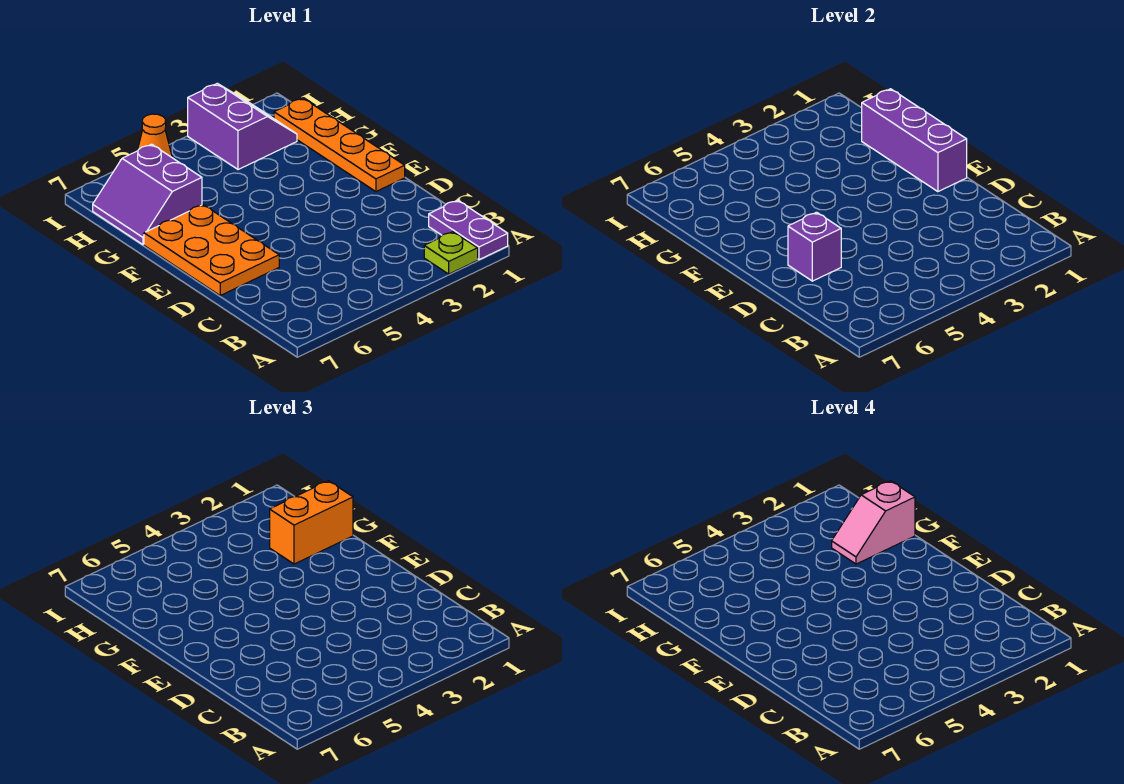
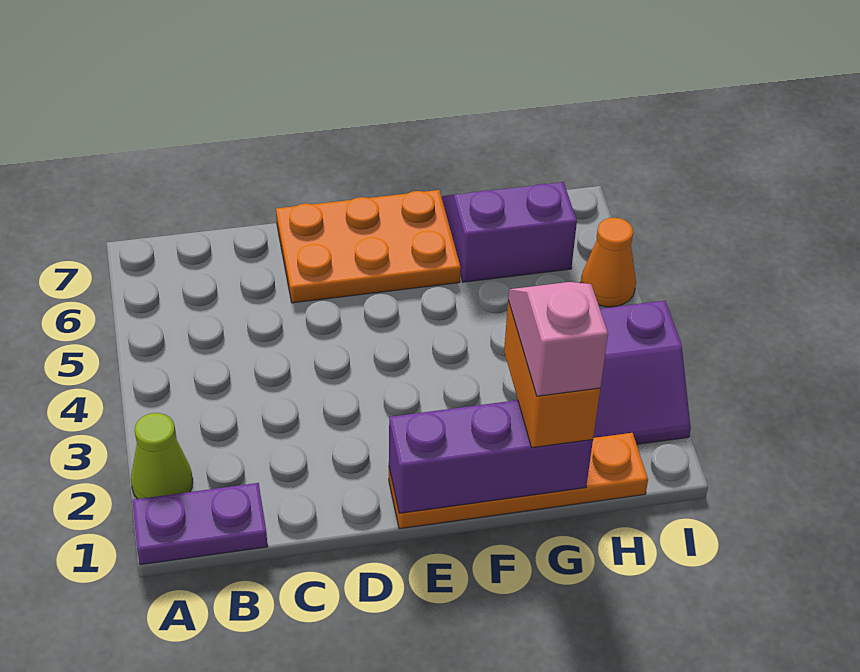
lime 1x1 plate [424,232,478,274] -> lime 1x1 cone [131,413,193,499]
purple 1x1 brick [788,212,841,281] -> none

